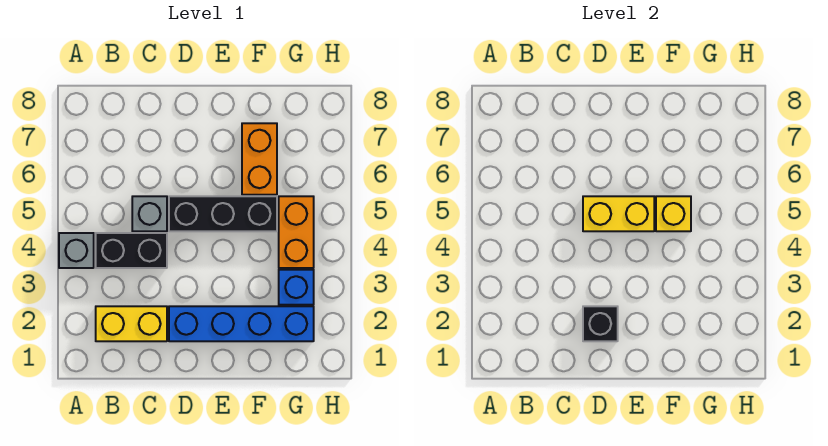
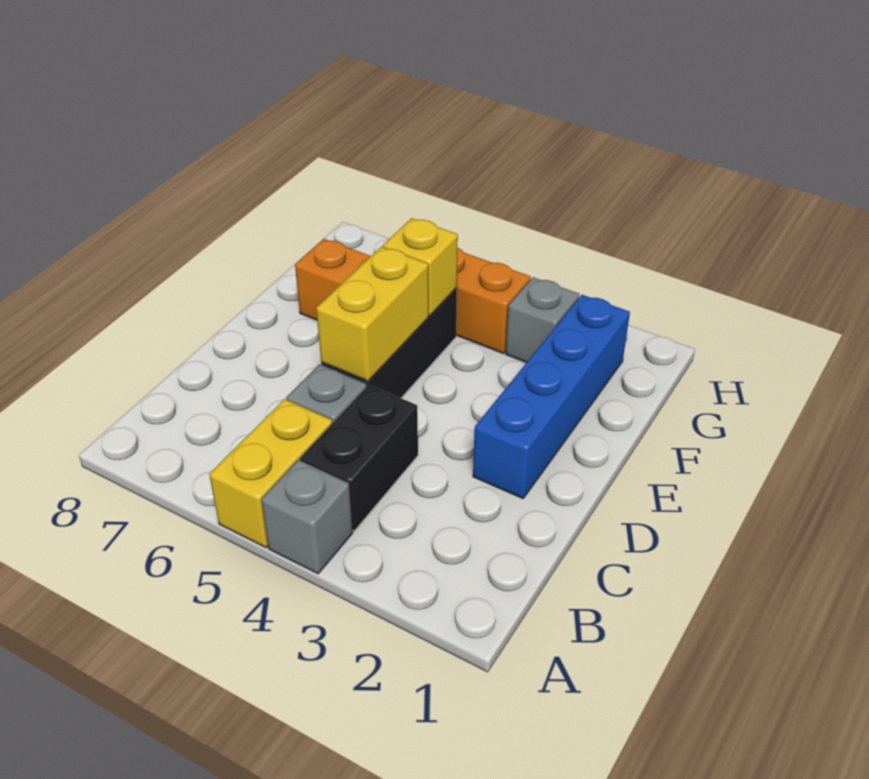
yellow 1x2 brick [96,306,167,341] -> yellow 1x2 brick moved to [209,399,332,548]
black 1x1 brick [583,306,618,341] -> none
blue 1x1 brick [279,270,314,305] -> grey 1x1 brick [506,277,579,363]

